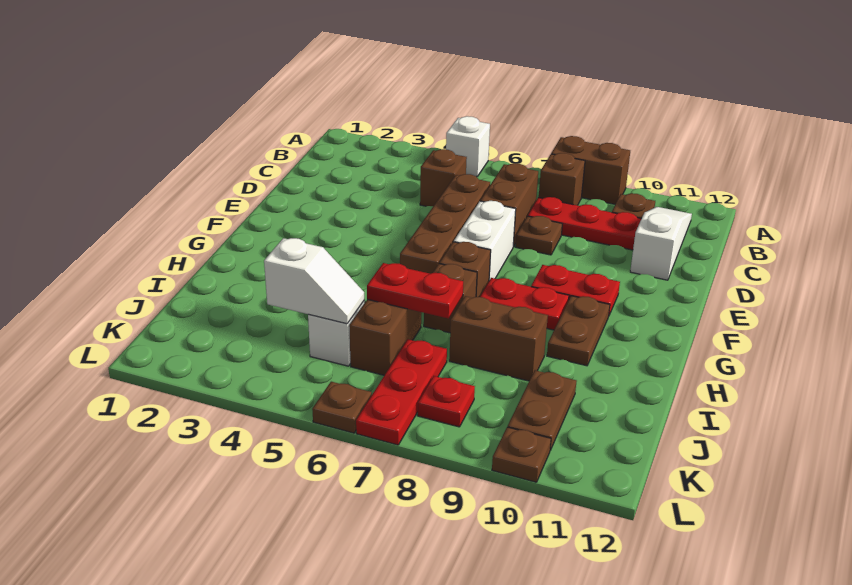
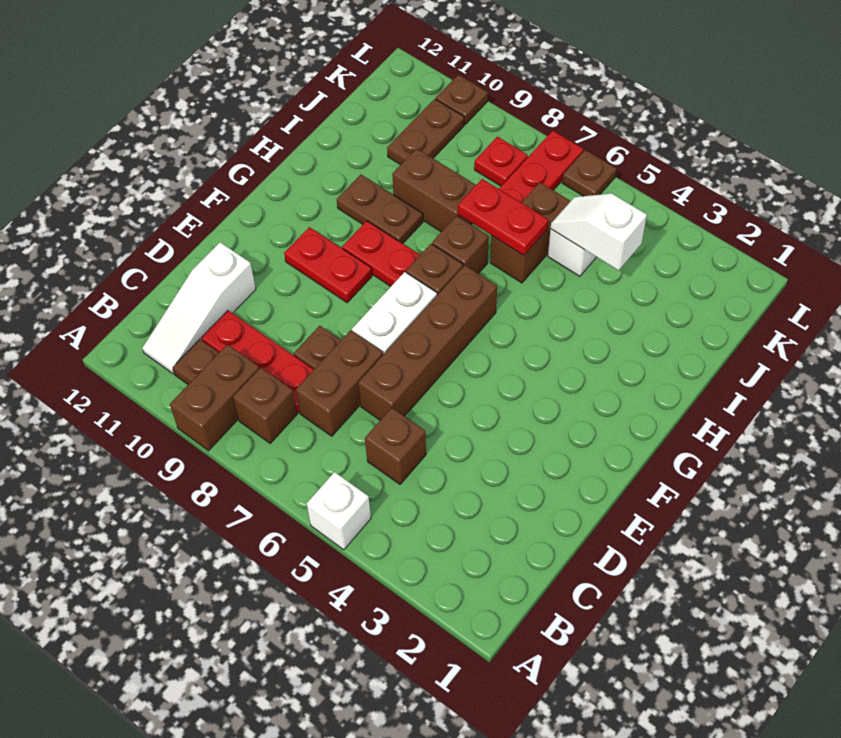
brown 1x2 brick [551,136,630,204] -> brown 1x2 brick turned to [170,344,259,451]
brown 1x2 plate [547,296,610,366] -> brown 1x2 plate turned to [337,175,423,244]

